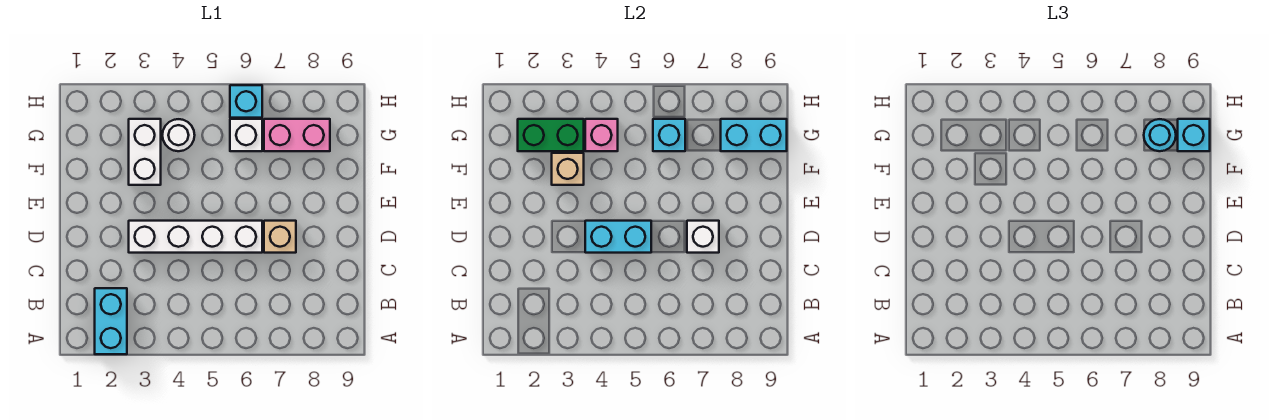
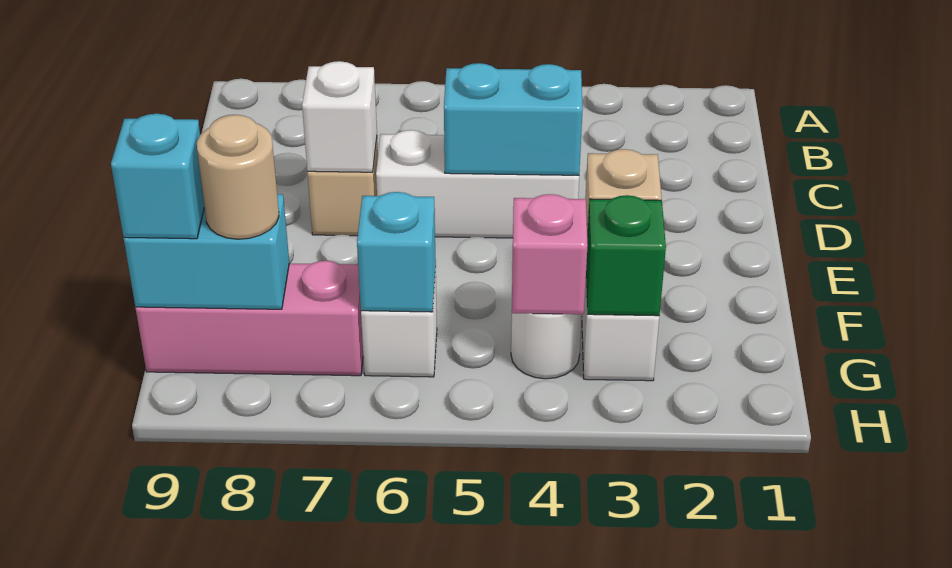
cyan 1x2 brick [95,288,127,354] -> none
white 1x4 brick [129,221,262,253] -> white 1x3 brick [376,130,579,238]
green 1x2 brick [518,119,584,151] -> green 1x1 brick [586,195,666,316]
pink 1x2 brick [264,119,330,151] -> pink 1x3 brick [136,261,363,376]
cyan 1x1 round brick [1144,119,1176,151] -> tan 1x1 round brick [197,115,279,239]
cyan 1x1 brick [230,85,262,118] -> none

